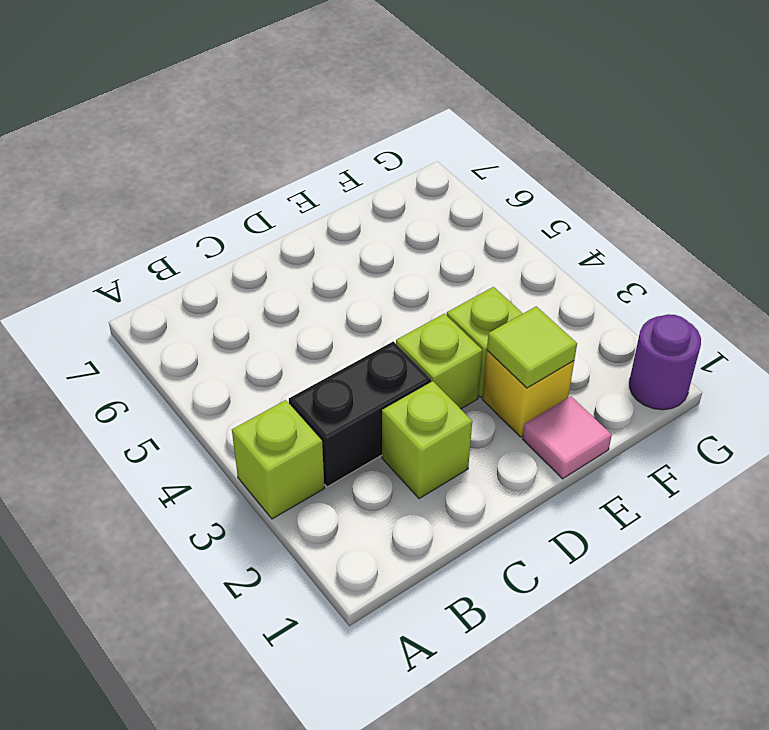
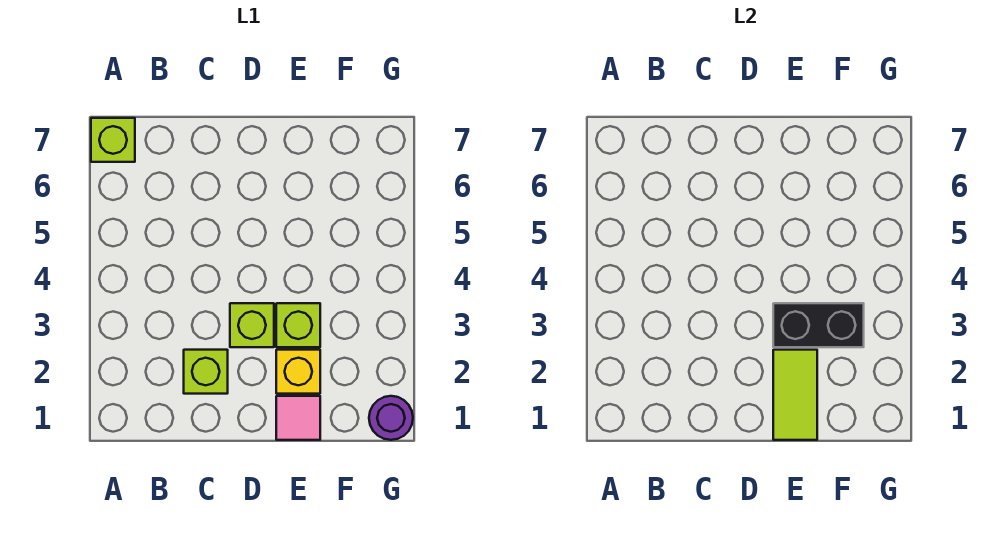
lime 1x1 brick [232,400,324,519] -> lime 1x1 brick moved to [91,118,135,162]
black 1x2 brick [289,341,431,487] -> black 1x2 brick moved to [773,303,864,347]
lime 1x1 tile [487,306,577,388] -> lime 1x2 tile [773,350,817,440]

